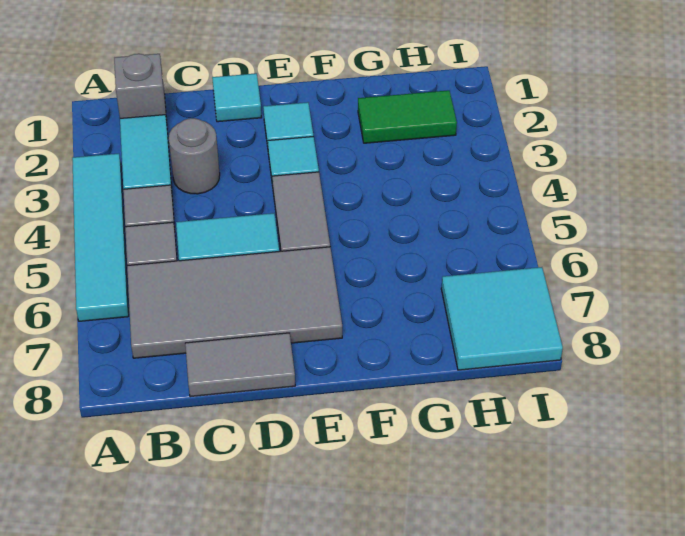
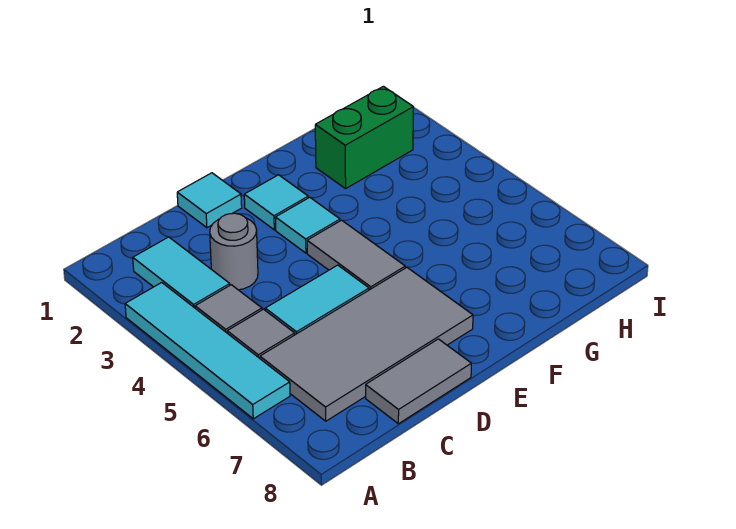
grey 1x1 brick [114,54,167,122] -> none
green 1x2 tile [358,90,457,143] -> green 1x2 brick [315,86,413,189]
cyan 2x2 tile [441,267,563,370] -> none

